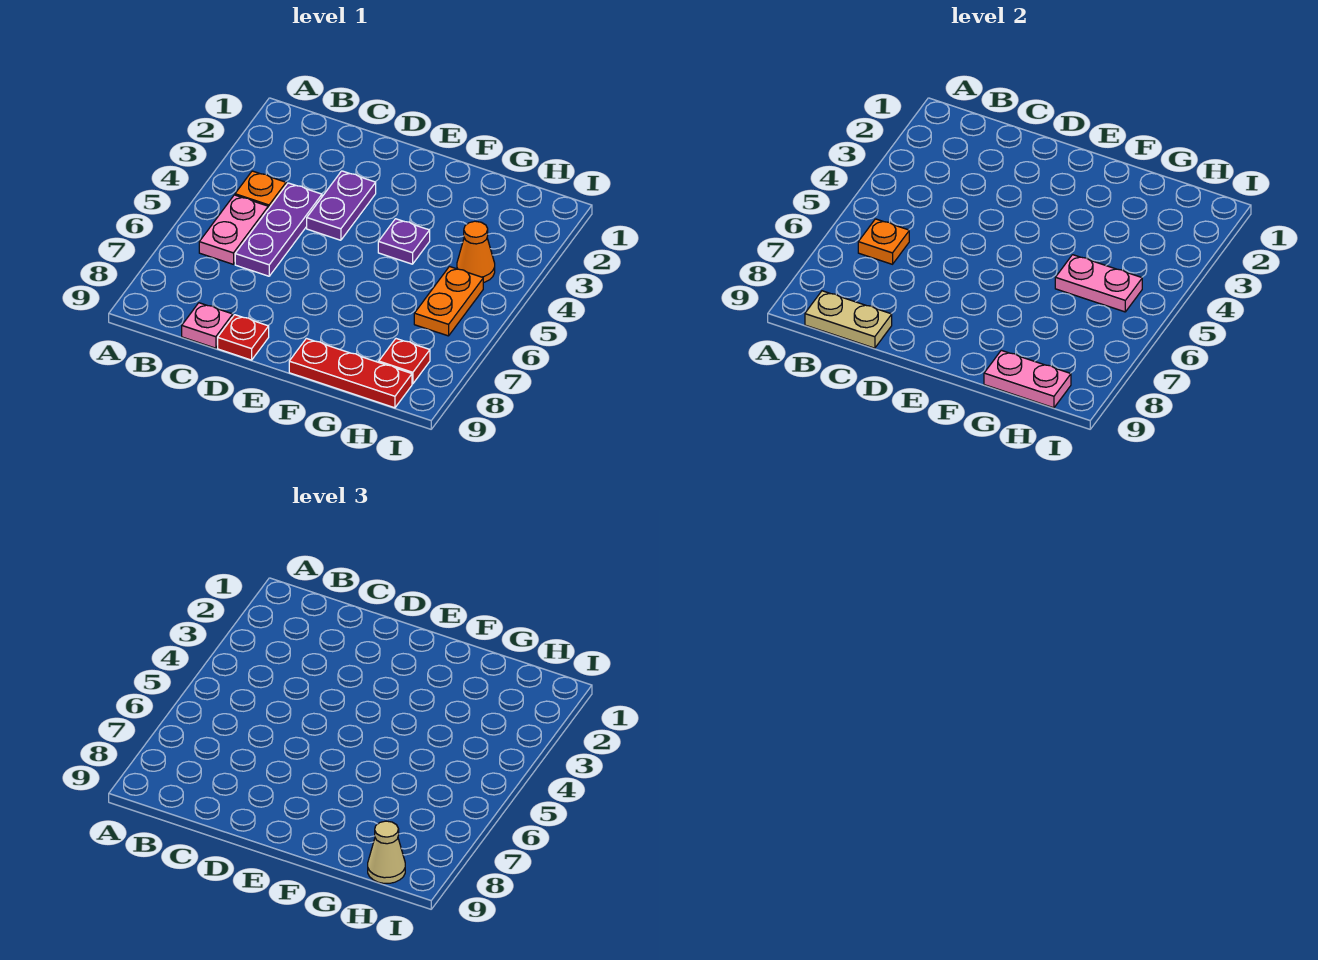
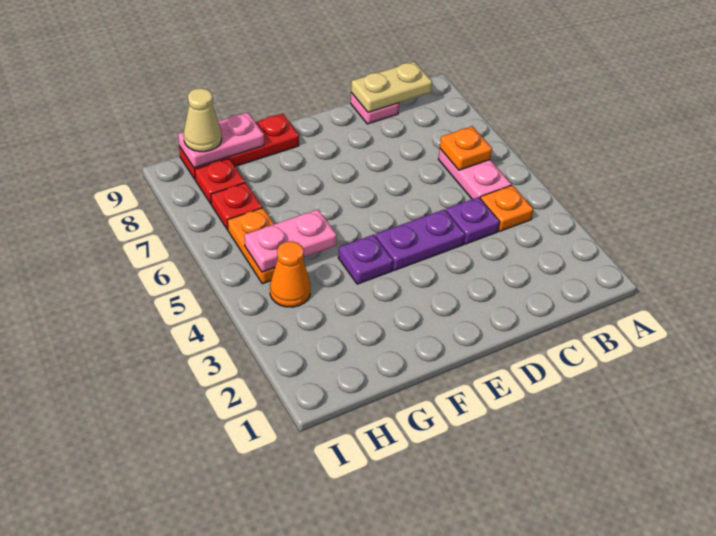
purple 1x3 plate [235,183,322,276] -> purple 1x1 plate [446,197,500,244]
purple 1x2 plate [307,171,376,240] -> purple 1x2 plate turned to [375,209,465,271]
red 1x1 plate [218,315,269,360] -> red 1x1 plate moved to [211,183,262,230]

